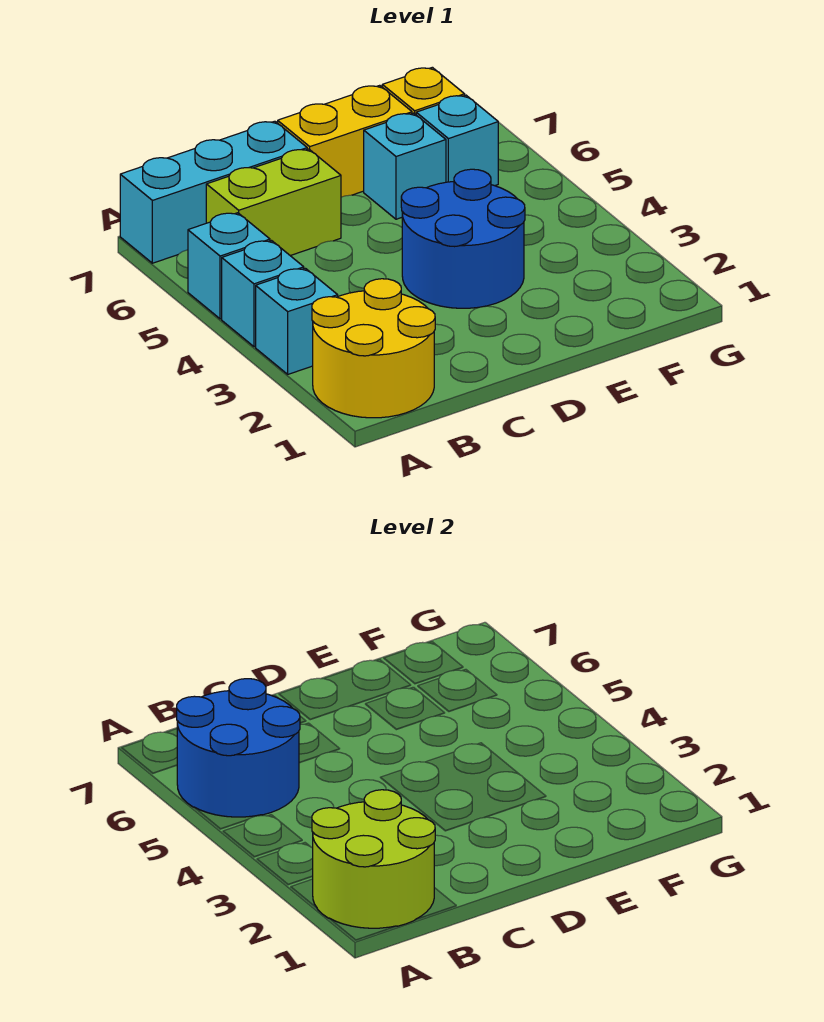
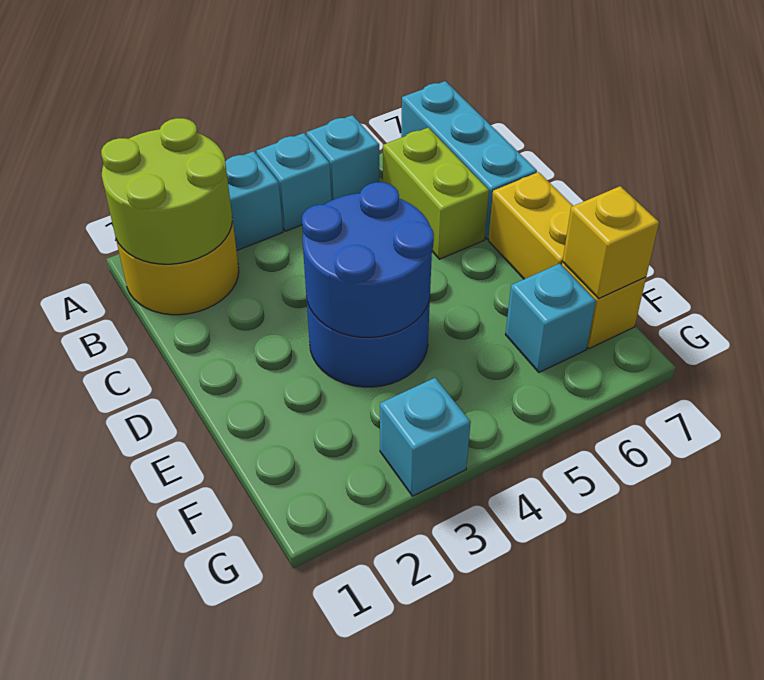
blue 2x2 round brick [177,679,300,817] -> blue 2x2 round brick moved to [302,182,434,337]
cyan 1x1 brick [364,113,446,219] -> cyan 1x1 brick moved to [380,378,471,496]
none -> yellow 1x1 brick [563,186,659,299]

